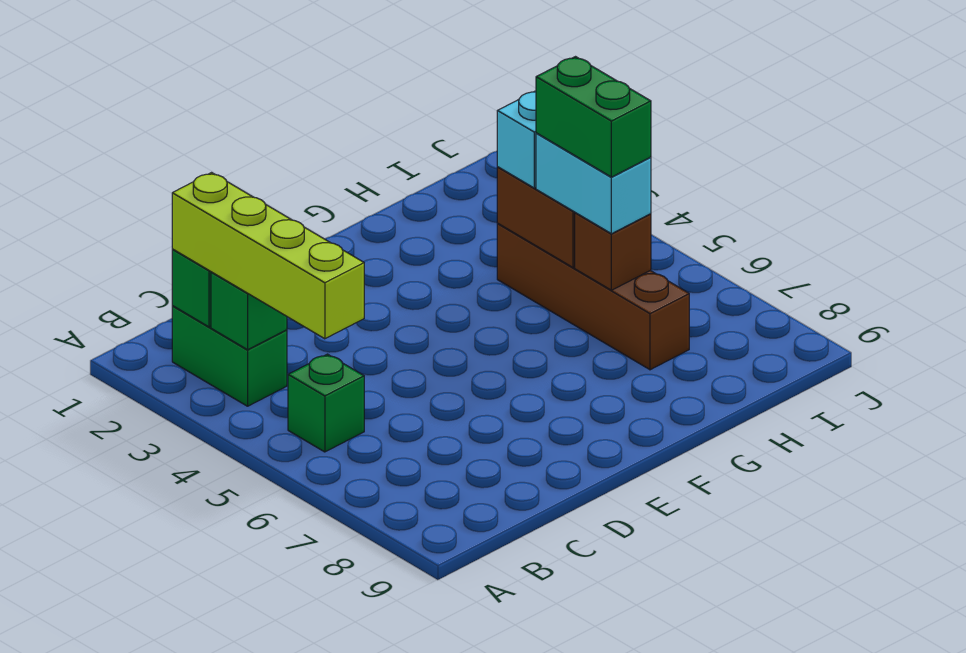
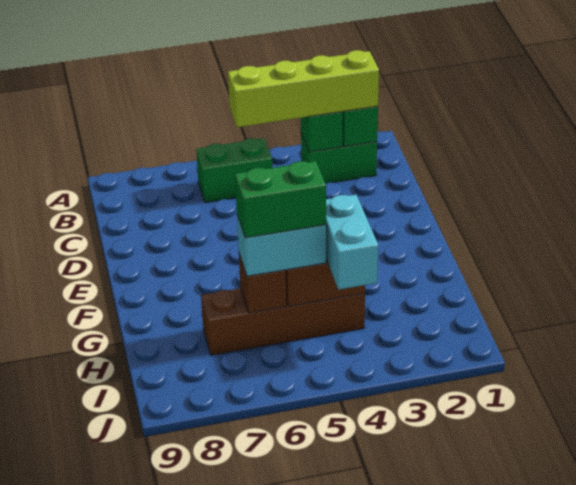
green 1x1 brick [288,354,364,452] -> green 1x2 brick [196,138,272,203]

